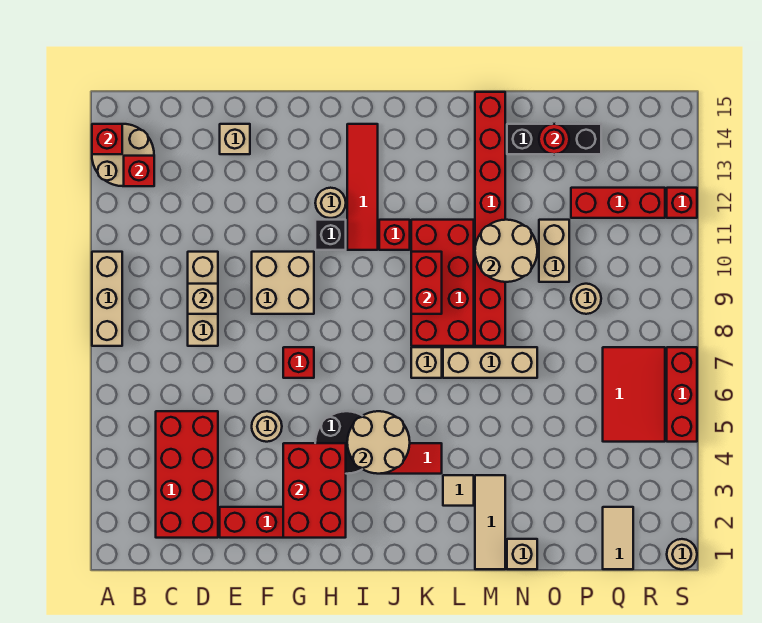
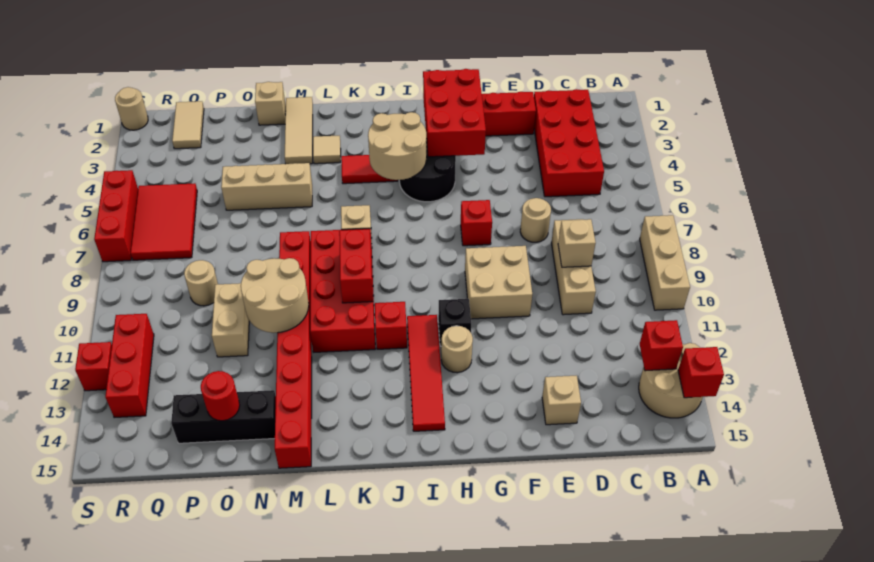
tan 1x1 round brick [252,411,282,442] -> tan 1x1 round brick moved to [520,198,551,242]
tan 1x3 brick [443,347,537,378] -> tan 1x3 brick moved to [221,163,312,210]
red 1x3 brick [571,188,665,218] -> red 1x3 brick turned to [105,314,154,418]

